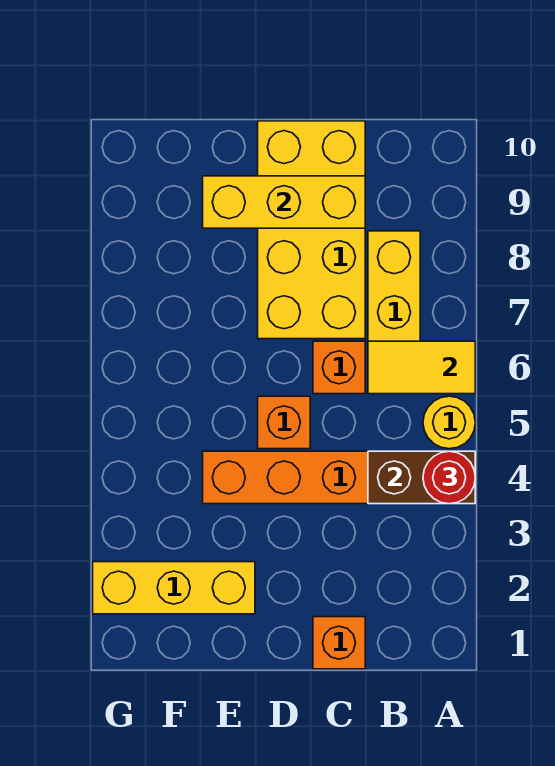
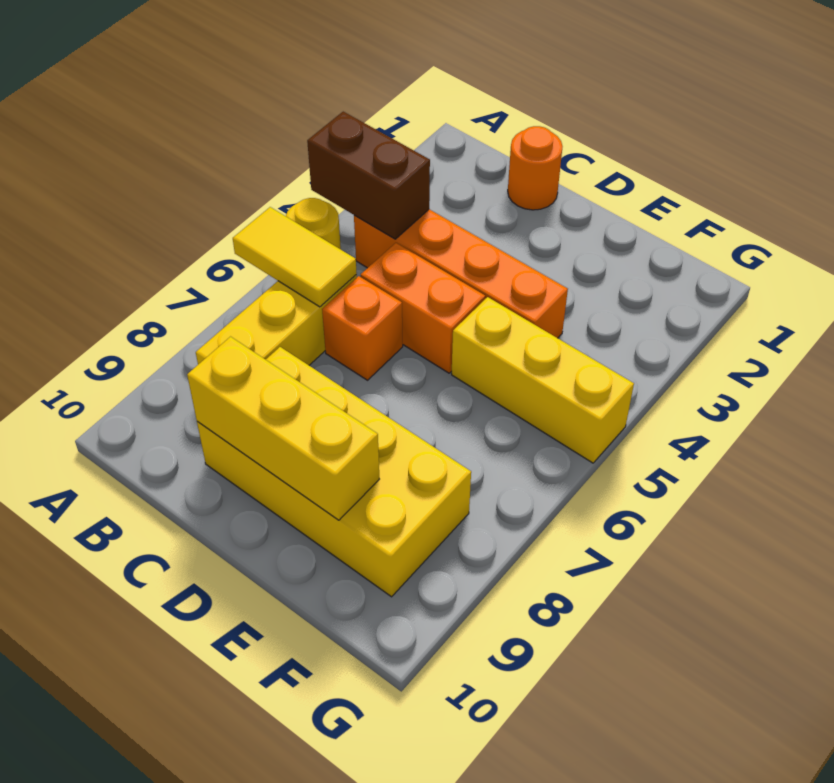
red 1x1 round brick [423,451,475,504] -> none
orange 1x1 brick [313,617,365,669] -> orange 1x1 round brick [508,126,563,210]
yellow 2x4 brick [258,121,365,339] -> yellow 2x4 brick turned to [197,347,471,597]
orange 1x1 brick [258,396,310,449] -> orange 1x2 brick [361,243,485,373]
yellow 1x3 brick [93,562,255,614] -> yellow 1x3 brick moved to [452,297,634,463]

